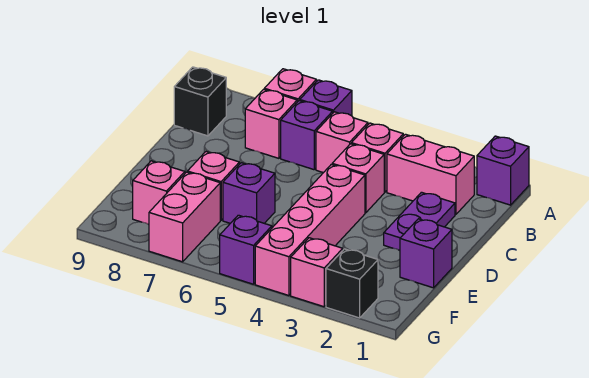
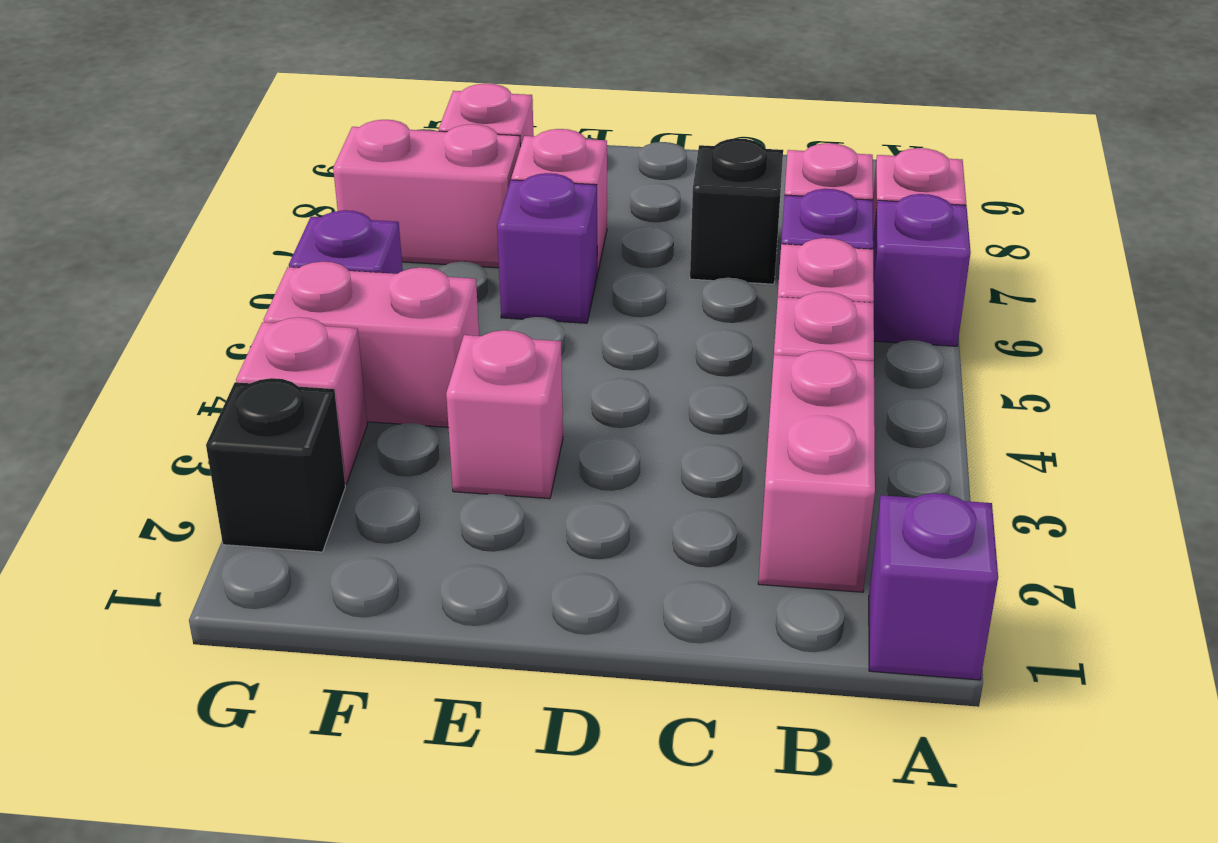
black 1x1 brick [174,67,226,136] -> black 1x1 brick moved to [690,138,783,284]
purple 1x2 plate [384,192,455,250] -> none
pink 1x1 brick [332,144,384,213] -> pink 1x1 brick moved to [446,330,563,499]
pink 1x4 brick [255,164,365,296] -> pink 1x2 brick [264,262,479,427]
purple 1x1 brick [400,219,452,288] -> none

